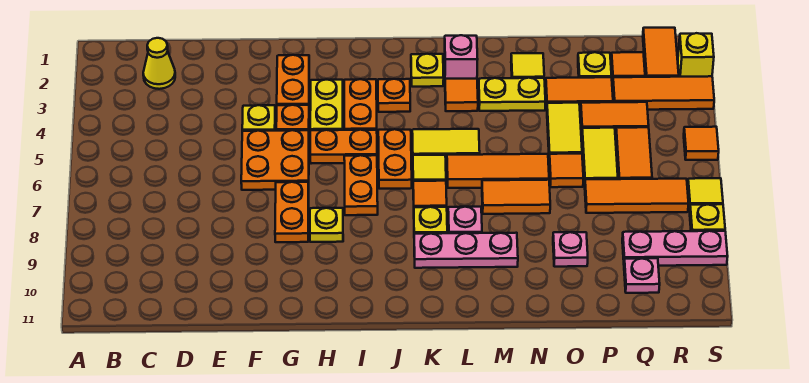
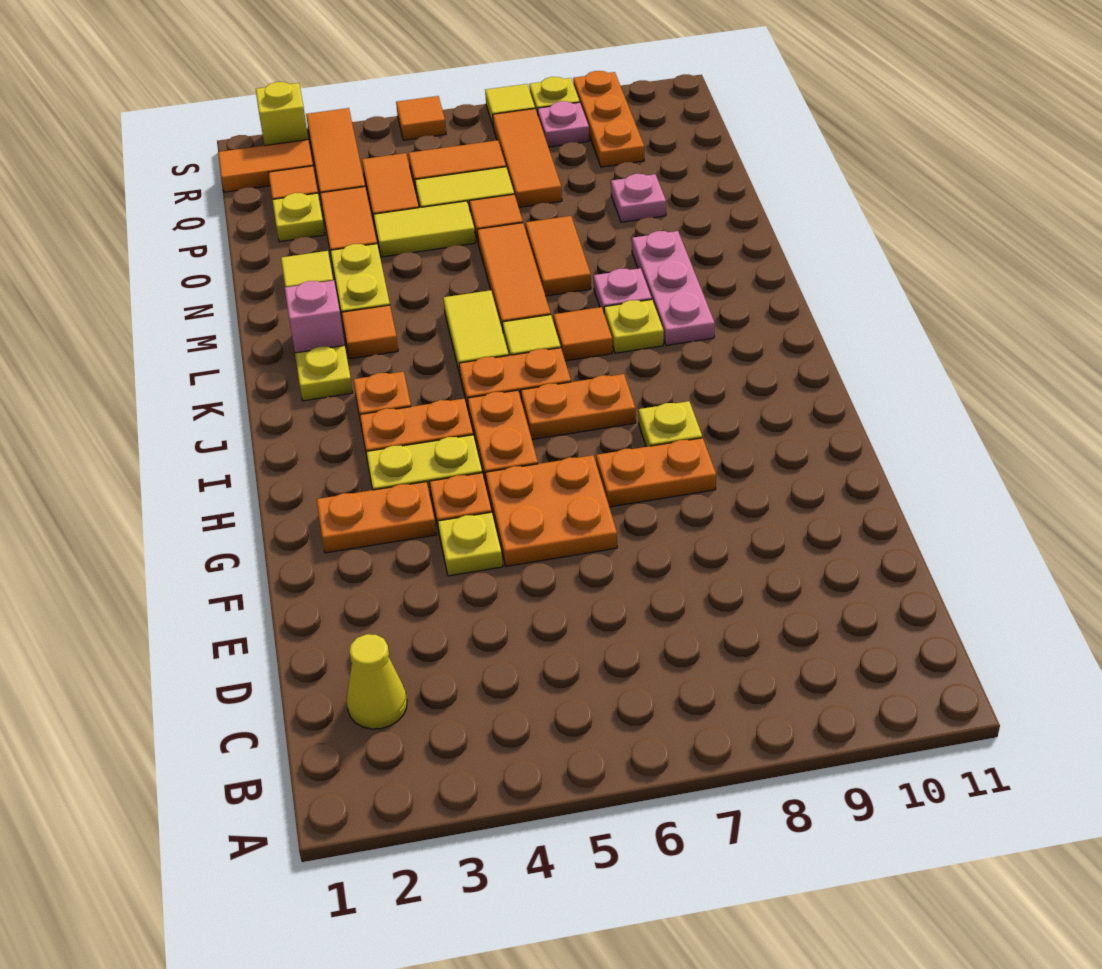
pink 1x3 plate [622,231,728,266] -> orange 1x3 plate [573,71,644,167]
pink 1x1 plate [624,258,660,293] -> pink 1x1 plate moved to [538,101,589,147]

